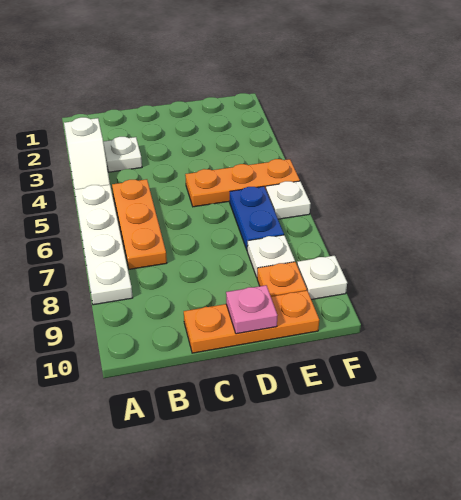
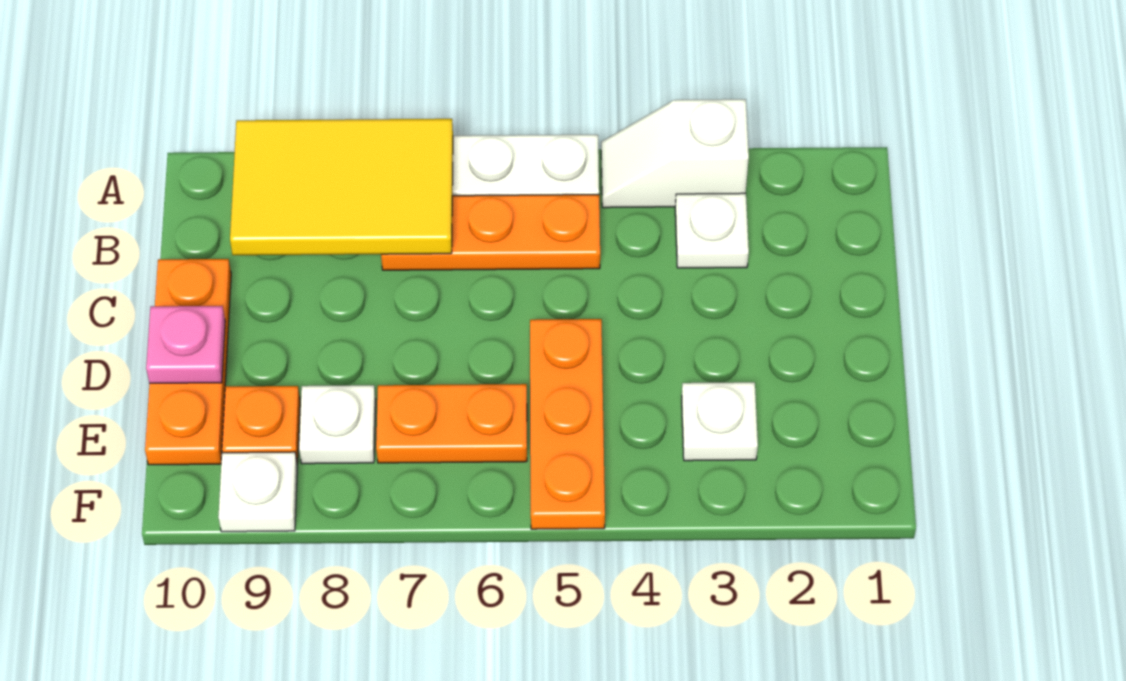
none -> yellow 2x3 tile [230,119,453,255]
blue 1x2 plate [230,186,284,250] -> orange 1x2 plate [376,384,527,463]
white 1x1 plate [266,181,311,219] -> white 1x1 plate moved to [682,382,758,461]

